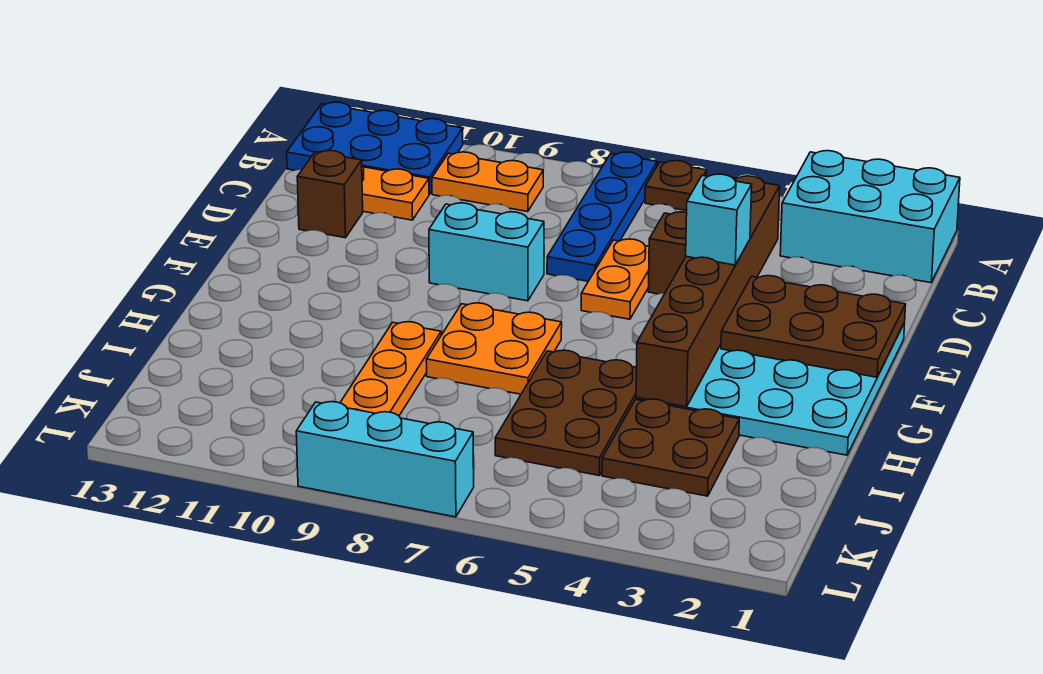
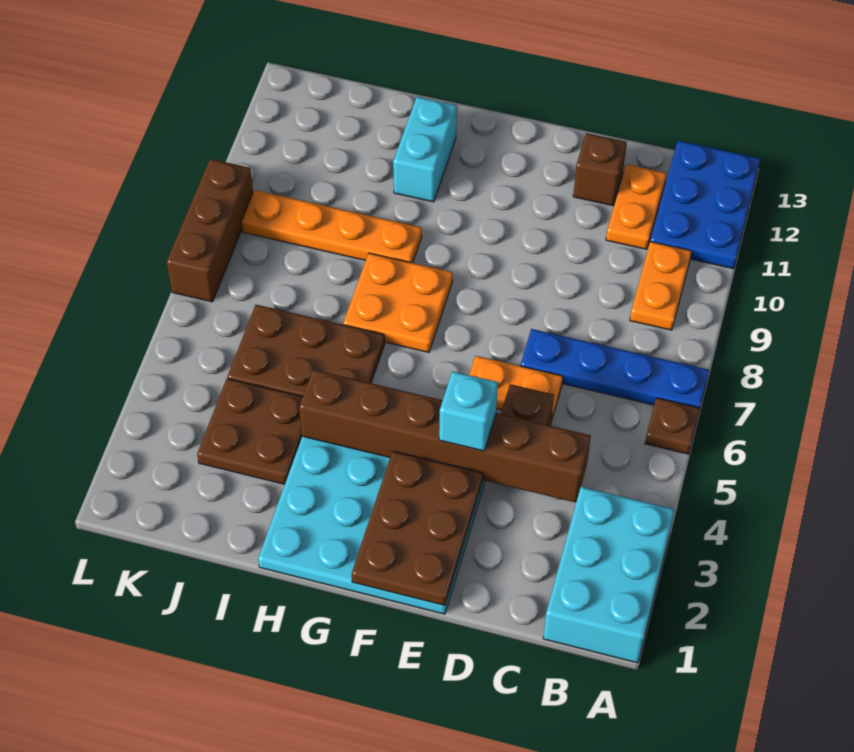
cyan 1x2 brick [429,203,544,301] -> cyan 1x2 brick moved to [393,97,457,202]
cyan 1x3 brick [296,402,474,517] -> brown 1x3 brick [167,159,253,302]

